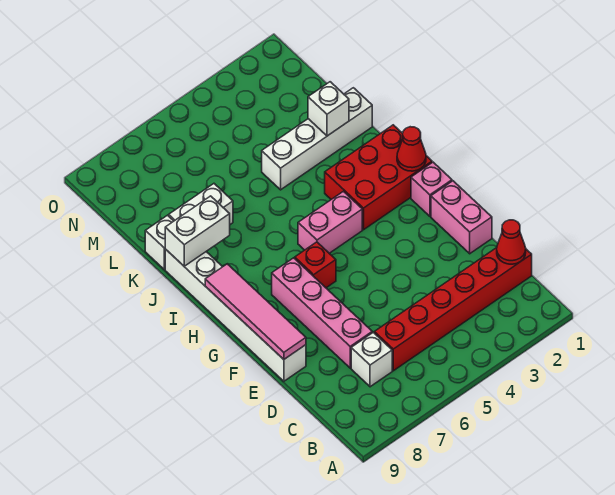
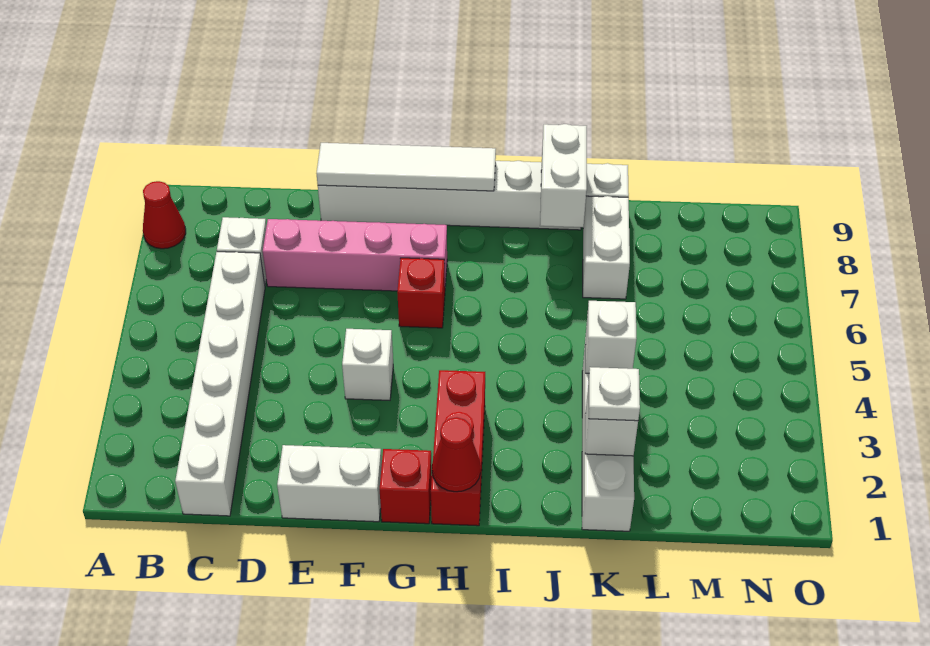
red 1x6 brick [374,248,532,371] -> white 1x6 brick [175,252,265,516]
red 1x1 cone [497,220,526,264] -> red 1x1 cone moved to [143,181,186,249]
pink 1x2 brick [431,181,492,254] -> white 1x2 brick [277,445,382,522]
pink 1x4 tile [205,264,306,359] -> white 1x4 tile [317,143,496,191]
none -> white 1x1 brick [342,329,393,400]
pink 1x1 brick [411,162,452,216] -> red 1x1 brick [380,449,432,524]
red 2x3 brick [325,125,432,230] -> red 1x3 brick [431,370,485,526]
pink 1x2 brick [298,191,362,253] -> none
none -> white 1x1 plate [589,367,640,421]
none -> white 1x1 brick [585,301,637,373]

